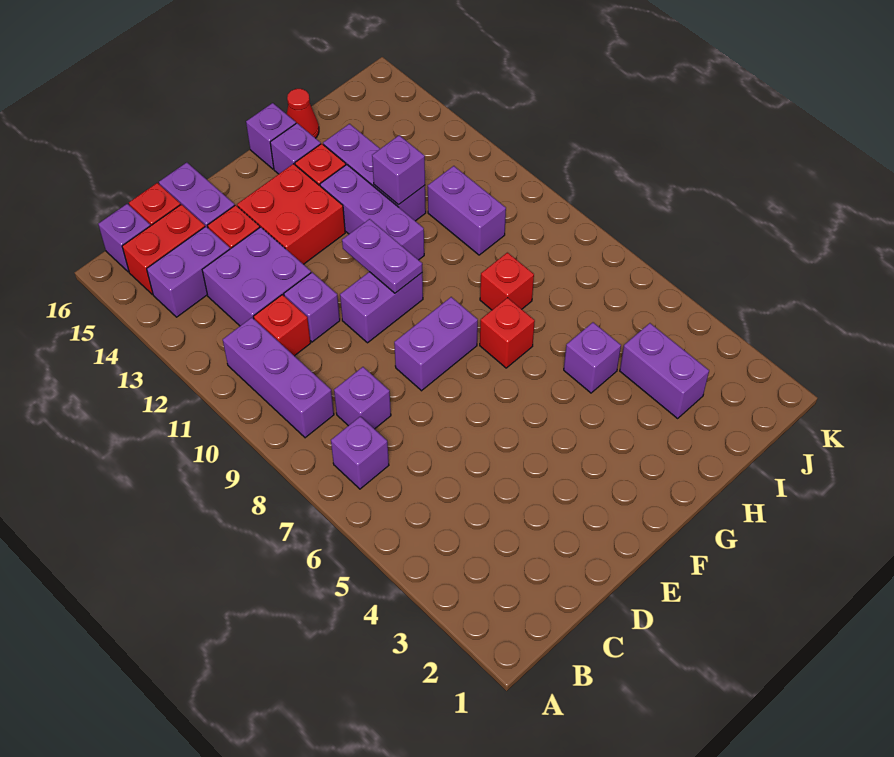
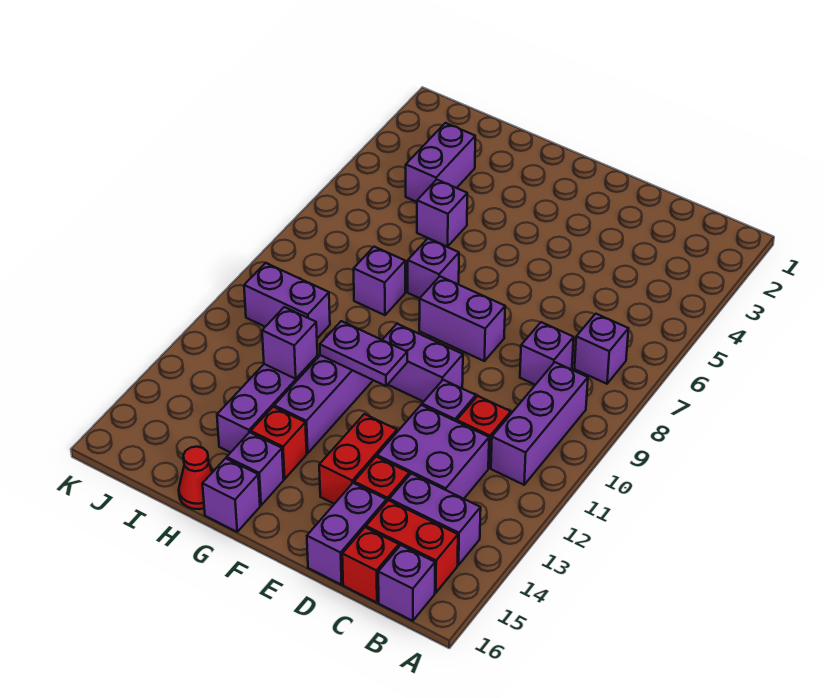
red 2x2 brick [237,164,345,264] -> red 1x2 brick [319,414,397,504]
purple 1x2 plate [342,219,422,293] -> purple 1x2 plate turned to [320,321,407,386]
red 1x1 brick [480,298,535,368] -> purple 1x1 brick [408,238,459,298]
red 1x1 brick [480,253,534,310] -> purple 1x1 brick [354,247,405,315]
purple 1x2 brick [428,166,506,255] -> purple 1x2 brick turned to [244,263,330,338]

